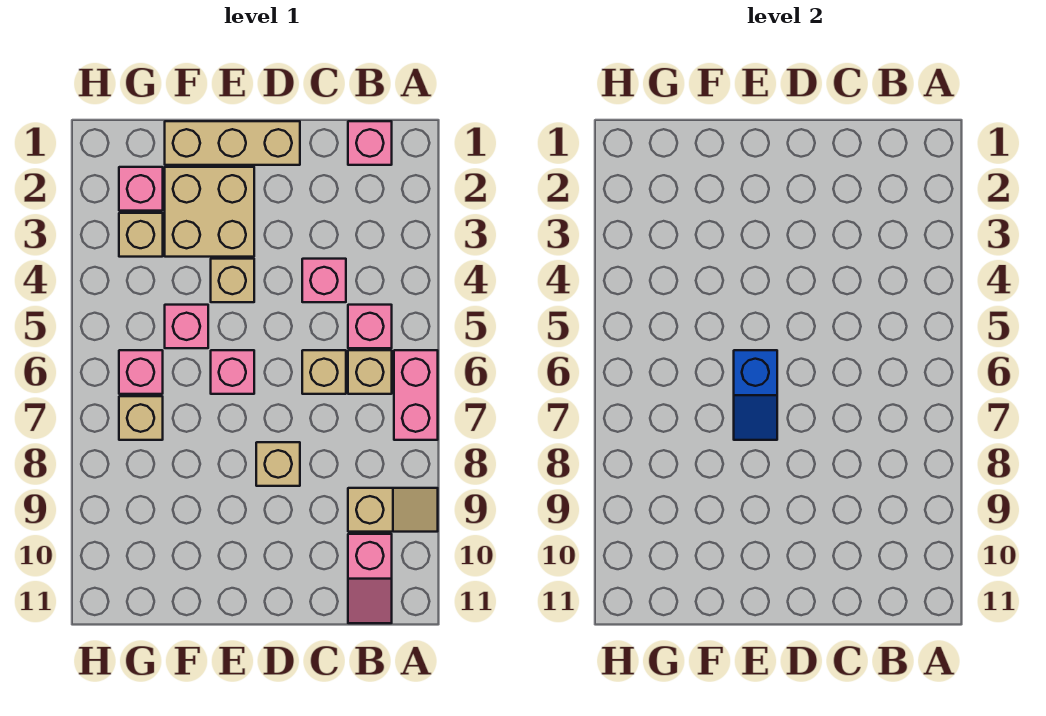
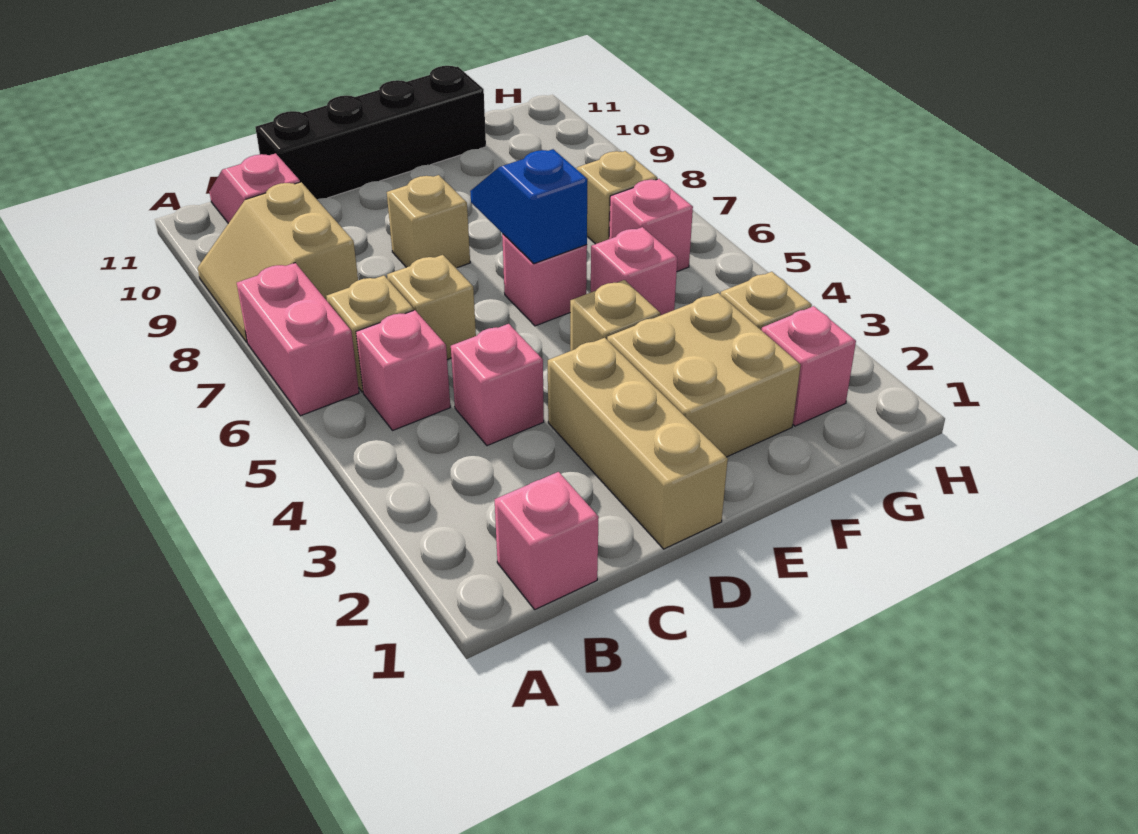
tan 1x2 slope [348,488,438,532] -> tan 2x2 slope [198,182,358,342]
none -> black 1x4 brick [255,66,486,199]
tan 1x3 brick [165,121,300,165] -> tan 1x3 brick turned to [548,338,728,549]

